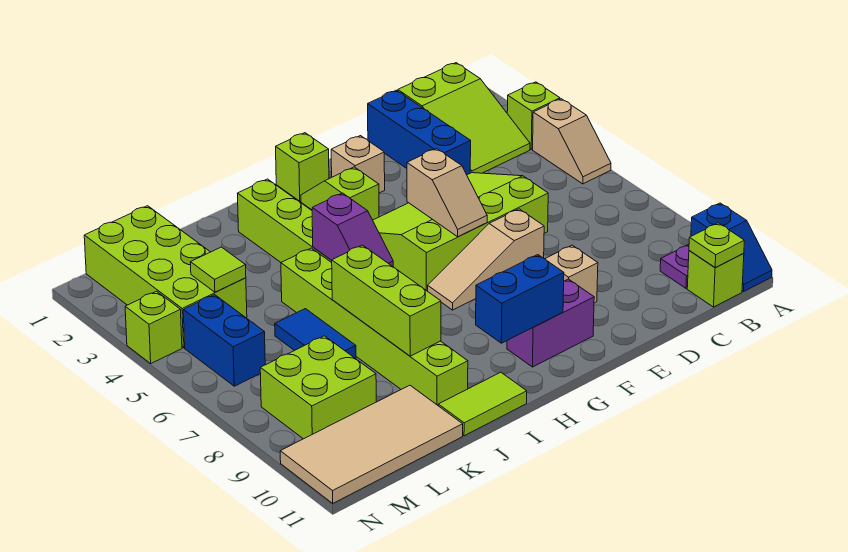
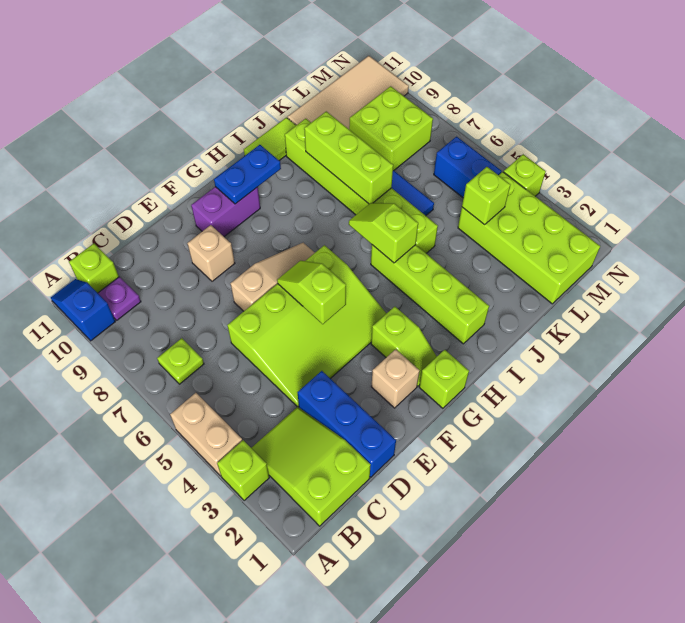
tan 1x2 slope [533,99,611,184] -> tan 1x2 brick [170,393,242,476]
lime 1x1 plate [689,223,744,268] -> lime 1x1 plate moved to [157,338,204,384]
tan 1x2 slope [407,149,487,237] -> lime 1x2 slope [277,261,346,324]
blue 1x2 brick [476,255,564,343] -> blue 1x2 plate [214,145,281,204]
purple 1x2 slope [312,193,393,266] -> lime 1x2 slope [349,203,418,263]
lime 1x1 tile [191,247,246,292] -> lime 1x1 brick [462,167,510,225]

